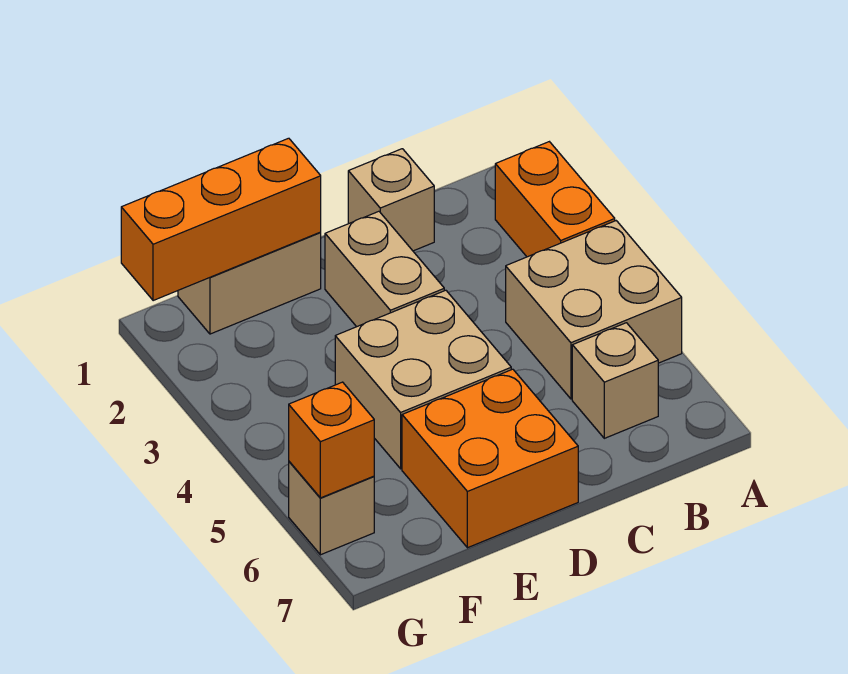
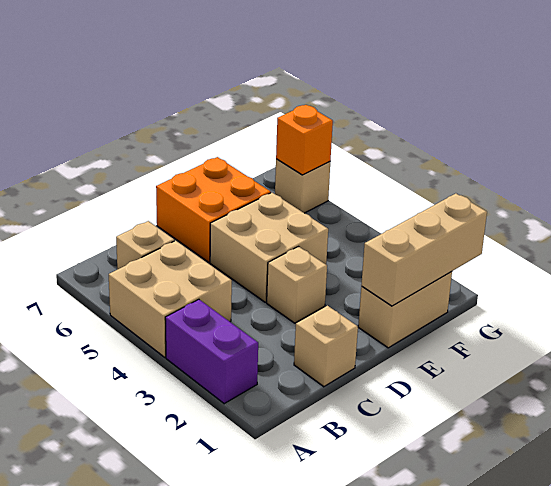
orange 1x2 brick [495,142,615,257] -> purple 1x2 brick [165,299,258,404]
tan 1x2 brick [325,211,444,327] -> tan 1x1 brick [267,247,327,323]
orange 1x3 brick [121,138,321,301] -> tan 1x3 brick [361,193,487,306]

